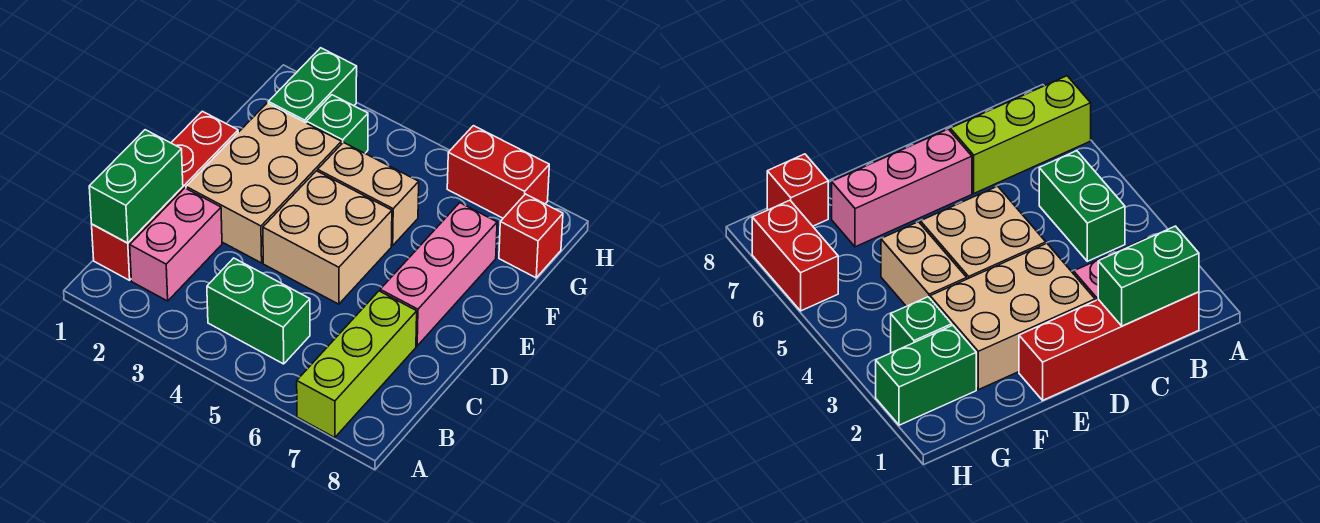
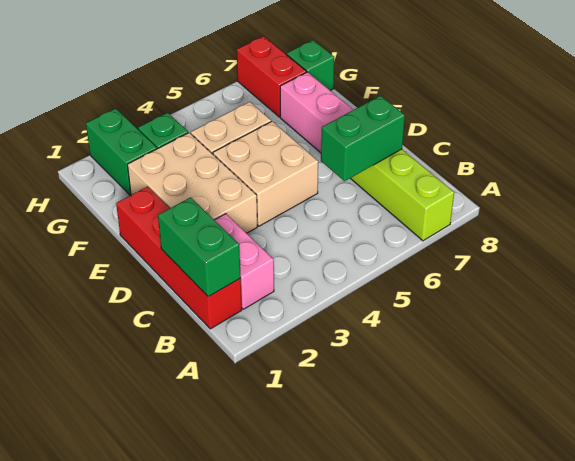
green 1x2 brick [207,258,310,364] -> green 1x2 brick moved to [321,96,405,181]
red 1x1 brick [499,194,563,278] -> green 1x1 brick [287,40,334,91]
red 1x2 brick [447,126,549,218] -> red 1x2 brick turned to [237,36,306,117]

